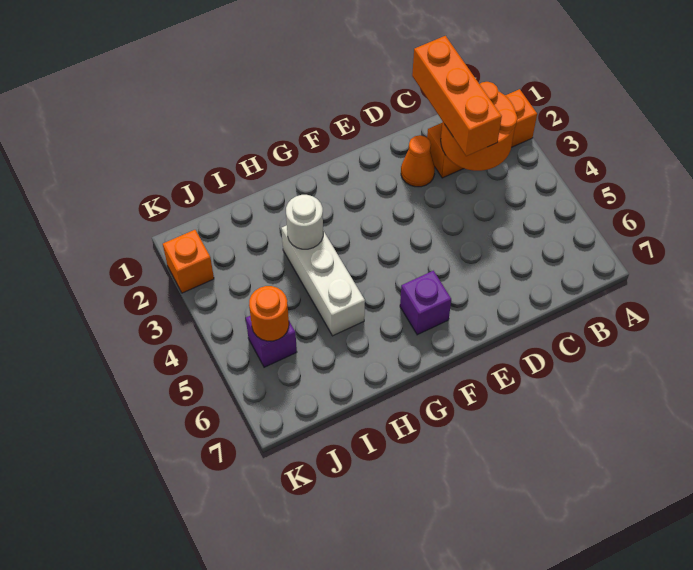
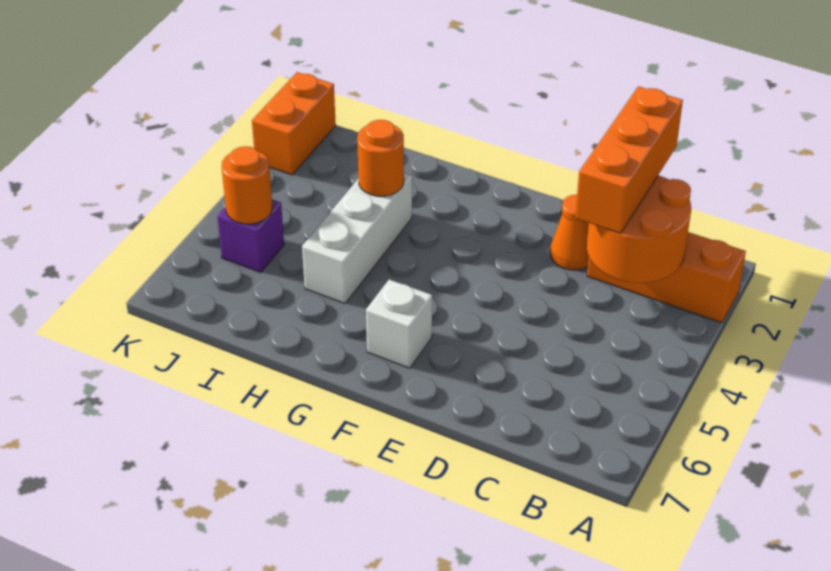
purple 1x1 brick [400,271,451,335] -> white 1x1 brick [366,279,432,368]
white 1x1 round brick [286,195,323,249] -> orange 1x1 round brick [357,120,404,196]
orange 1x1 brick [163,230,214,293] -> orange 1x2 brick [252,72,336,175]

